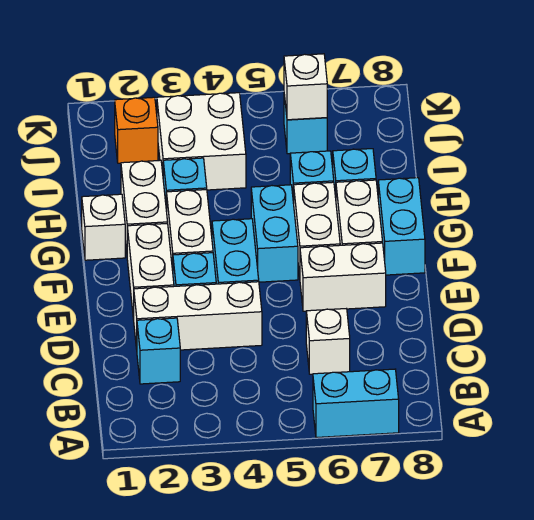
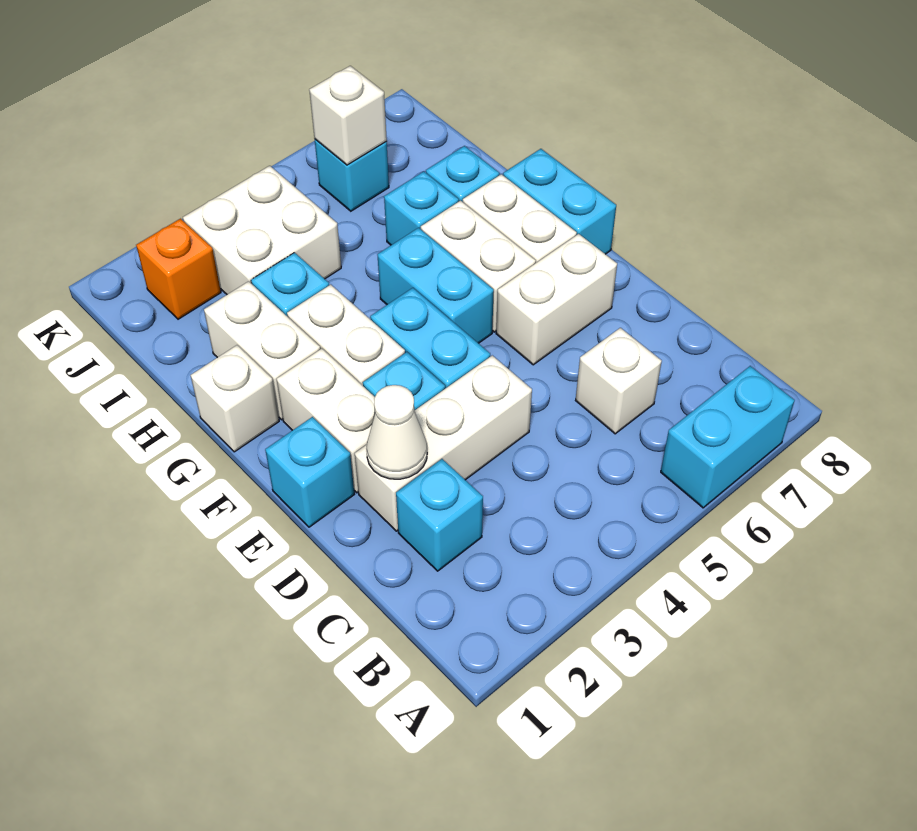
none -> white 1x1 cone [366,385,427,479]
none -> cyan 1x1 brick [265,417,354,527]

